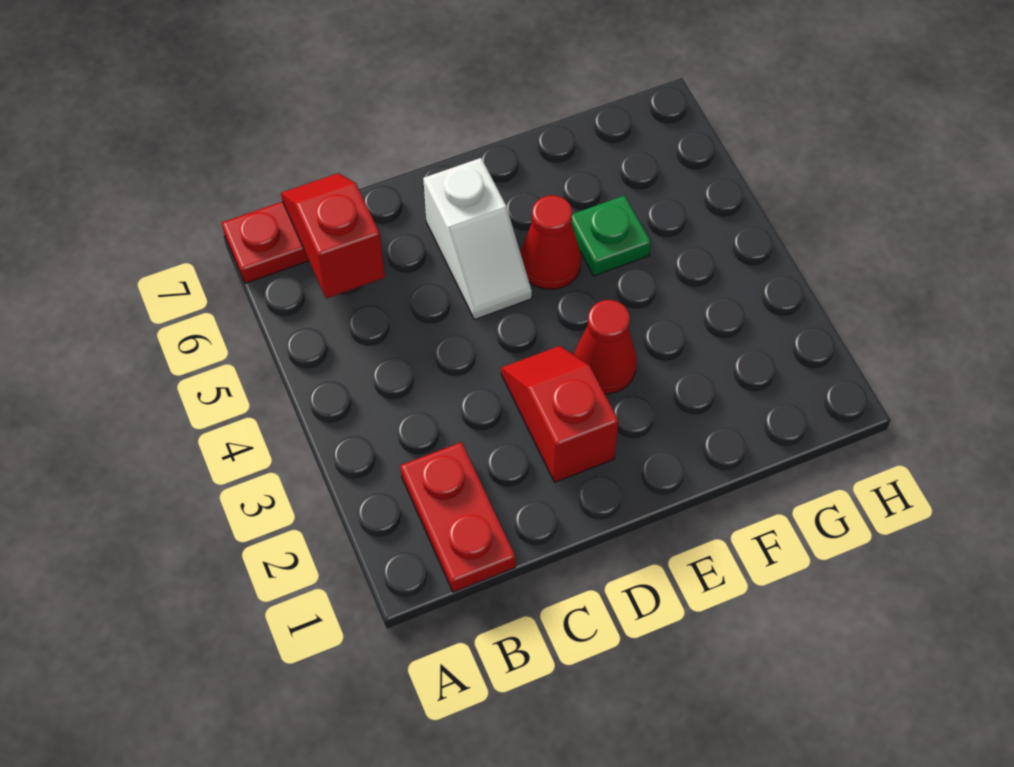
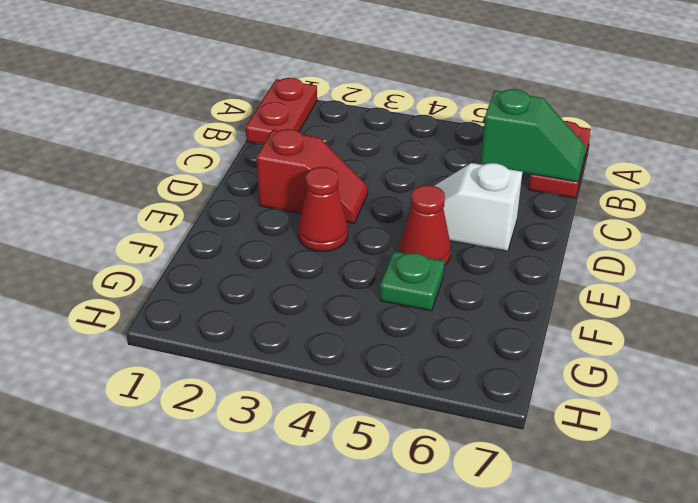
red 1x2 plate [400,442,516,592] -> red 1x2 plate turned to [246,78,317,144]
red 1x2 slope [281,173,385,298] -> green 1x2 slope [481,89,586,182]

